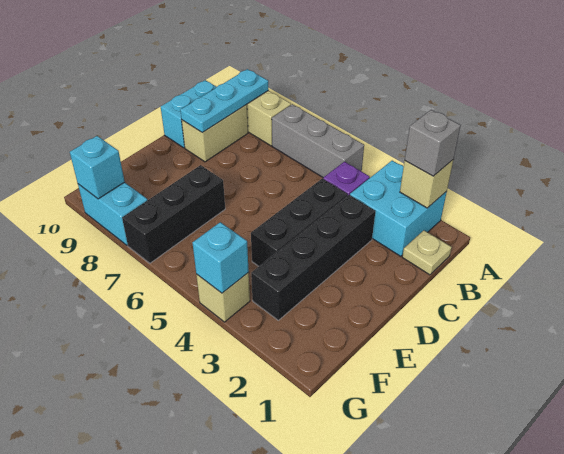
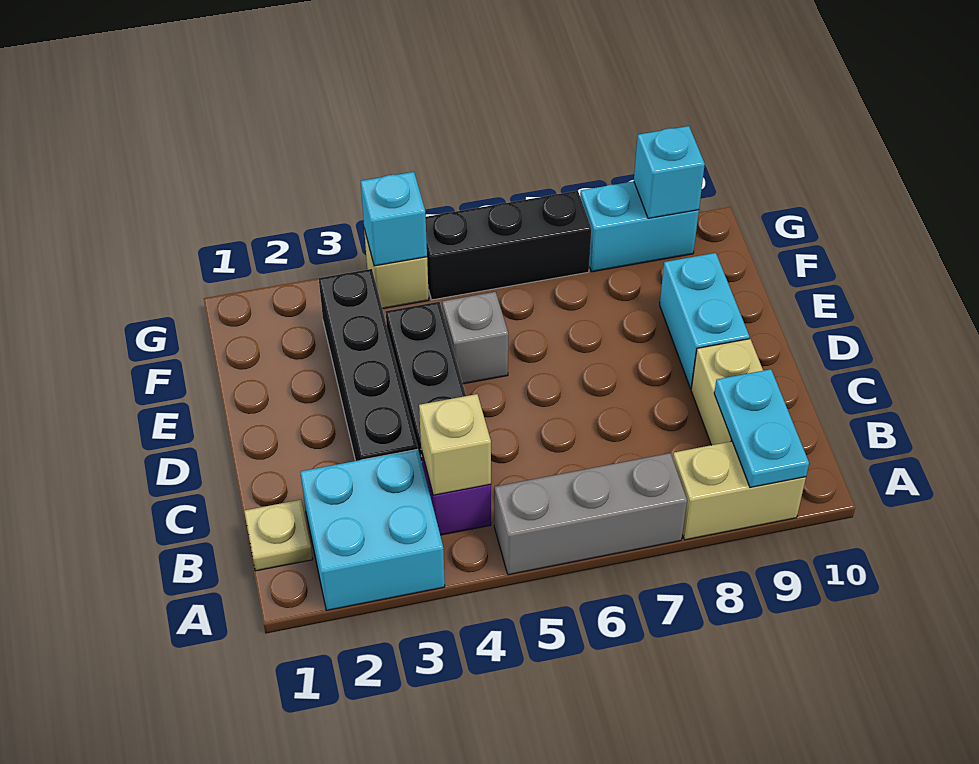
tan 1x1 brick [400,160,453,208] -> tan 1x1 brick moved to [419,394,491,495]
grey 1x1 brick [405,110,461,176] -> grey 1x1 brick moved to [442,292,508,384]
cyan 1x3 plate [180,69,269,133] -> cyan 1x2 plate [714,369,809,487]
cyan 1x2 brick [161,80,216,148] -> cyan 1x2 brick moved to [660,253,749,388]
black 1x3 brick [122,165,225,263] -> black 1x3 brick turned to [426,191,591,300]

